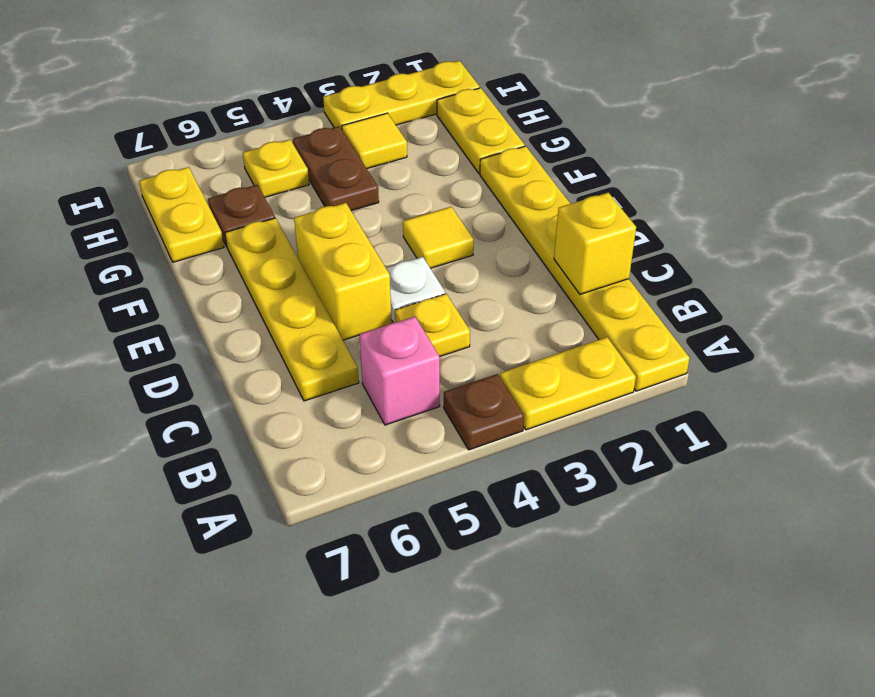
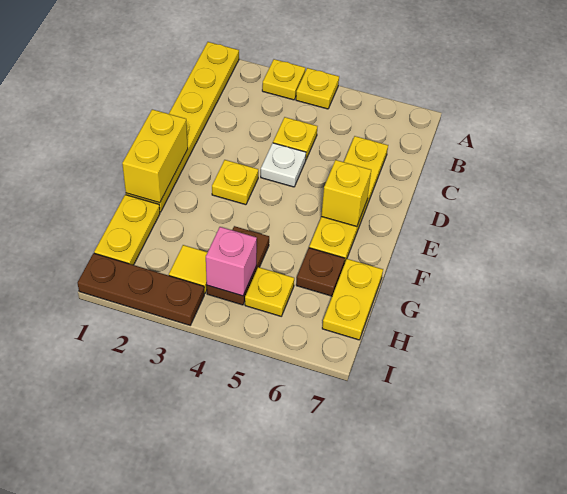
yellow 1x2 plate [500,337,636,430] -> yellow 1x1 plate [262,59,305,100]
brown 1x1 plate [444,374,524,450] -> yellow 1x1 plate [296,68,339,109]
pink 1x1 brick [360,317,440,425] -> pink 1x1 brick moved to [206,227,257,296]
yellow 1x1 brick [554,193,636,294] -> yellow 1x1 brick moved to [321,160,371,227]
yellow 1x2 brick [294,203,391,340] -> yellow 1x2 brick moved to [122,109,188,203]
yellow 1x1 tile [403,207,474,268] -> yellow 1x1 plate [212,160,258,205]
yellow 1x3 plate [323,61,480,129] -> brown 1x3 plate [78,253,204,325]

